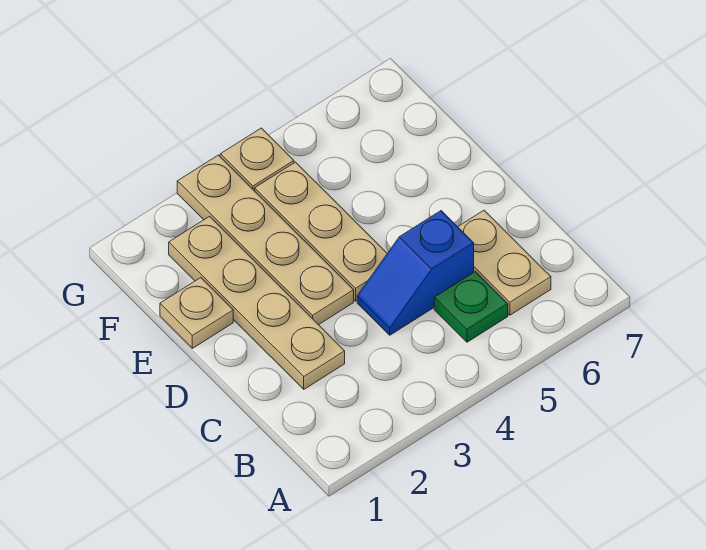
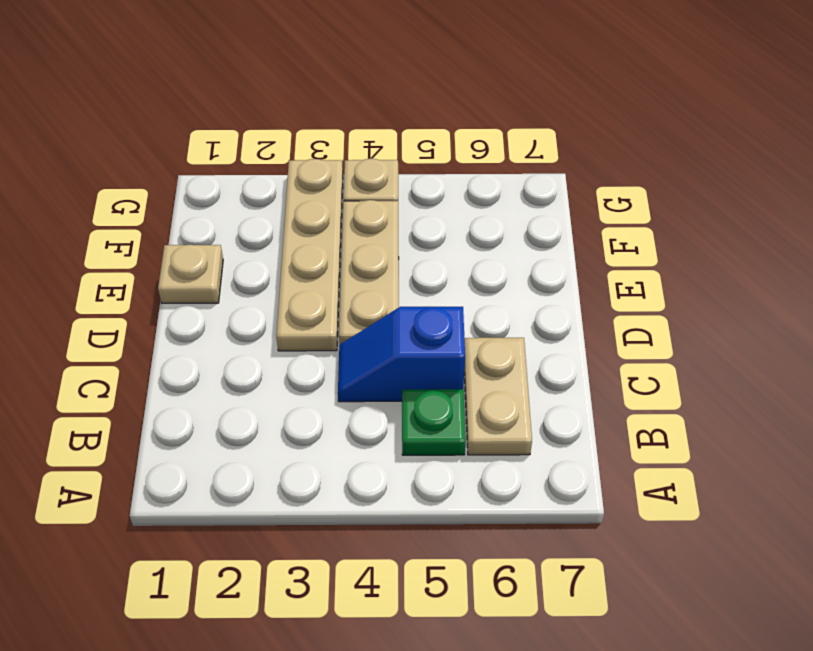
tan 1x4 plate [169,216,345,389] -> none

